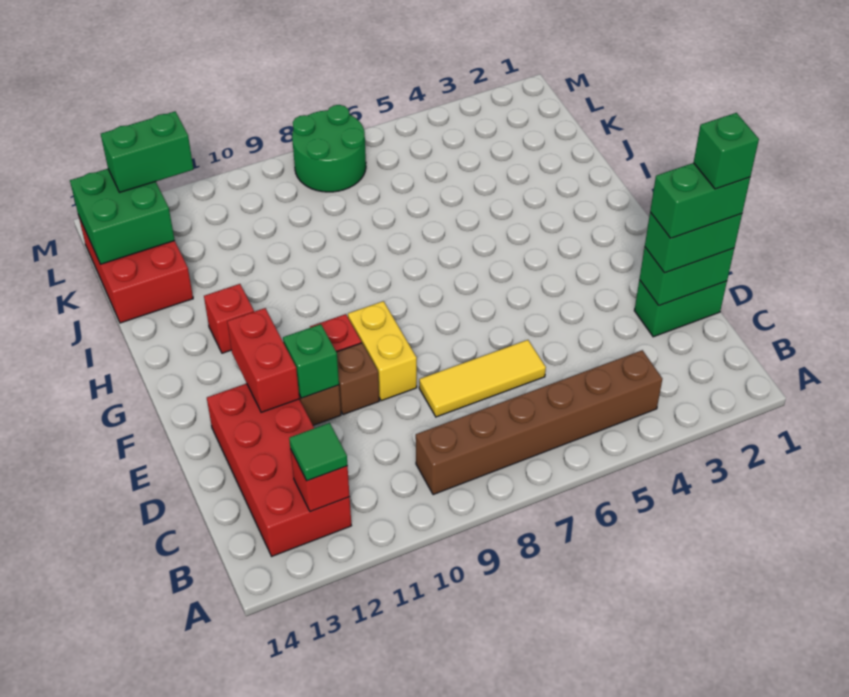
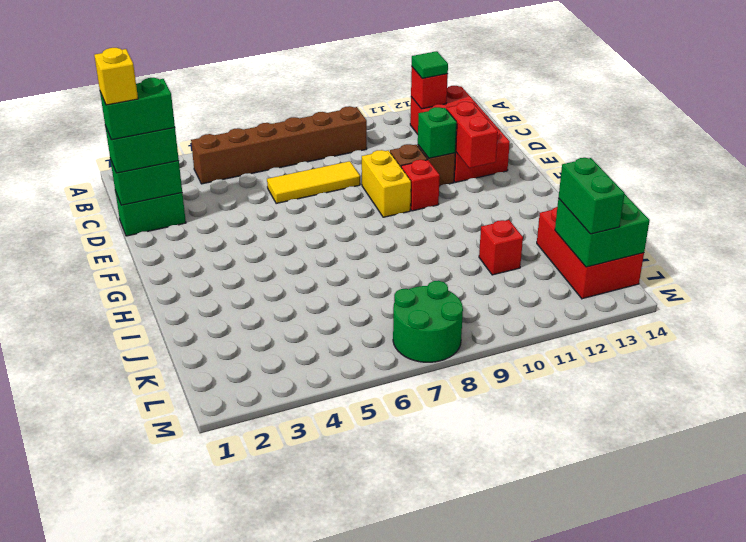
green 1x1 brick [694,113,759,189] -> yellow 1x1 brick [94,48,138,105]
red 1x1 brick [204,284,254,353] -> red 1x1 brick moved to [479,220,523,275]
green 1x2 brick [101,111,193,192] -> green 1x2 brick turned to [558,158,625,234]

